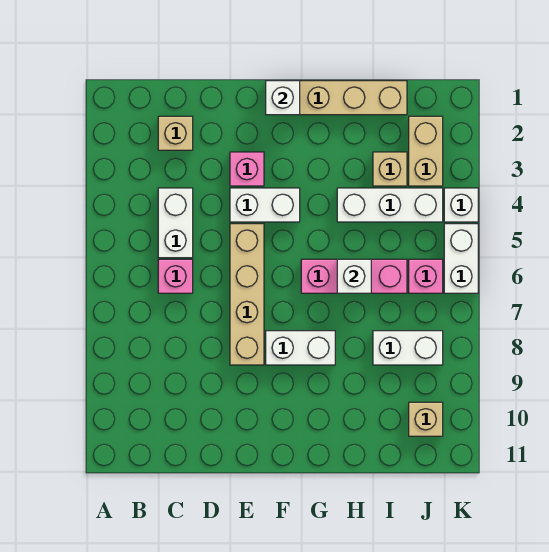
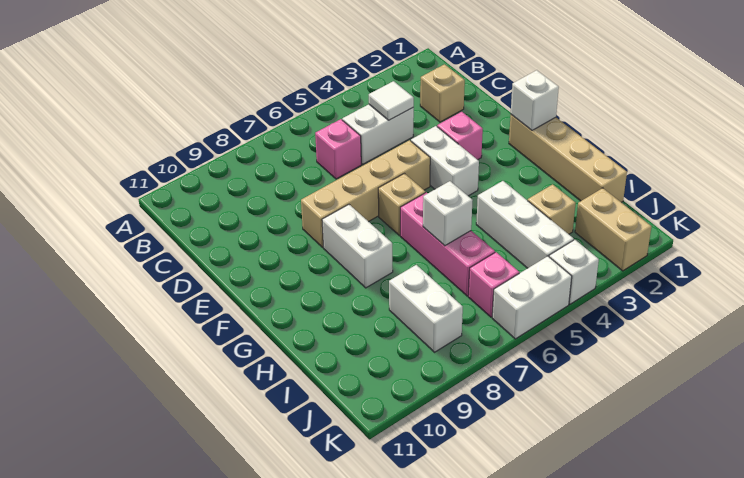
none -> white 1x1 tile [369,81,414,120]
tan 1x2 brick [409,116,443,186] -> tan 1x2 brick turned to [575,188,651,271]
tan 1x1 brick [409,402,443,436] -> tan 1x1 brick moved to [378,173,425,235]

